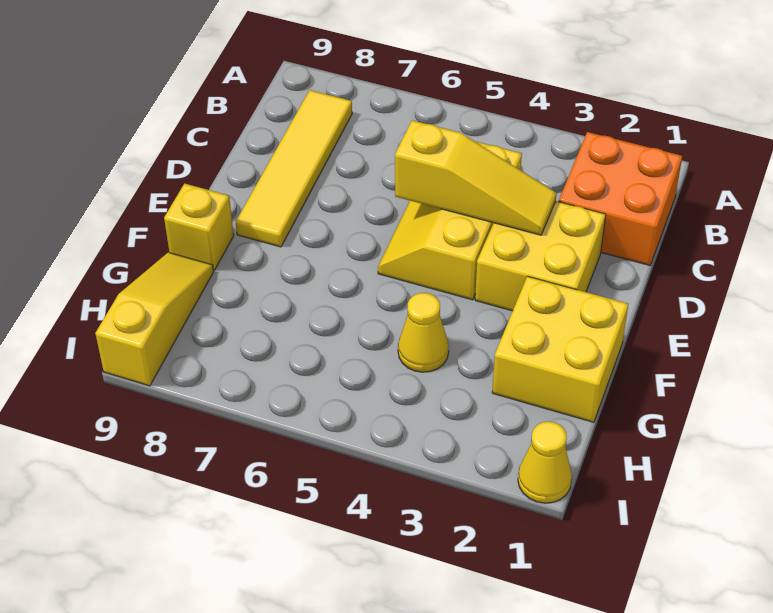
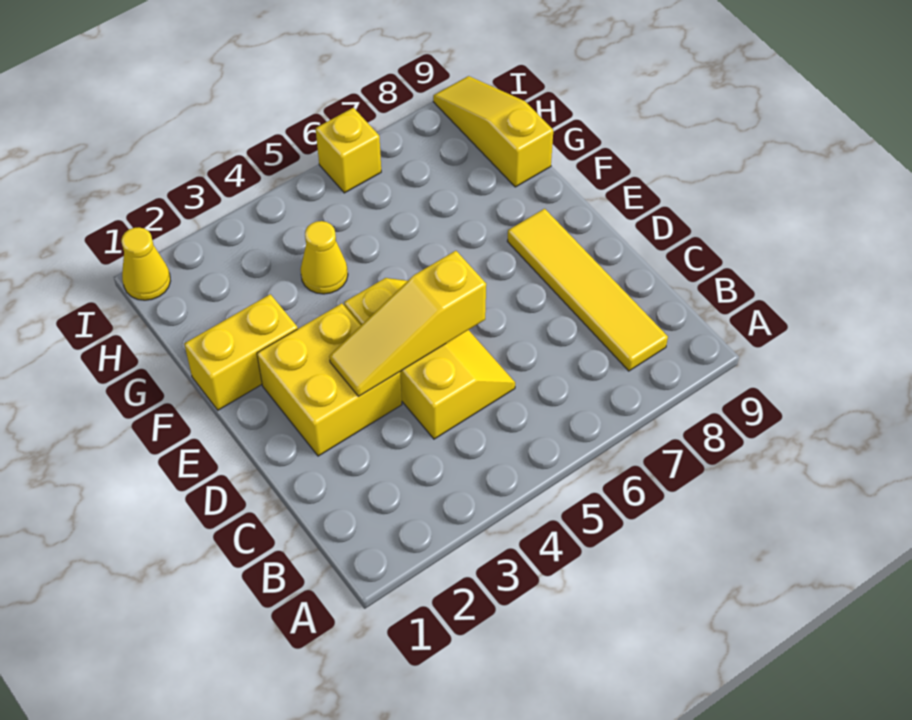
orange 2x2 brick [559,132,682,265] -> none
yellow 2x2 brick [492,276,628,422] -> yellow 1x2 brick [184,294,298,410]
yellow 1x1 brick [164,184,234,270] -> yellow 1x1 brick moved to [316,108,381,193]
yellow 1x3 slope [95,252,214,386] -> yellow 1x3 slope turned to [433,76,553,187]

